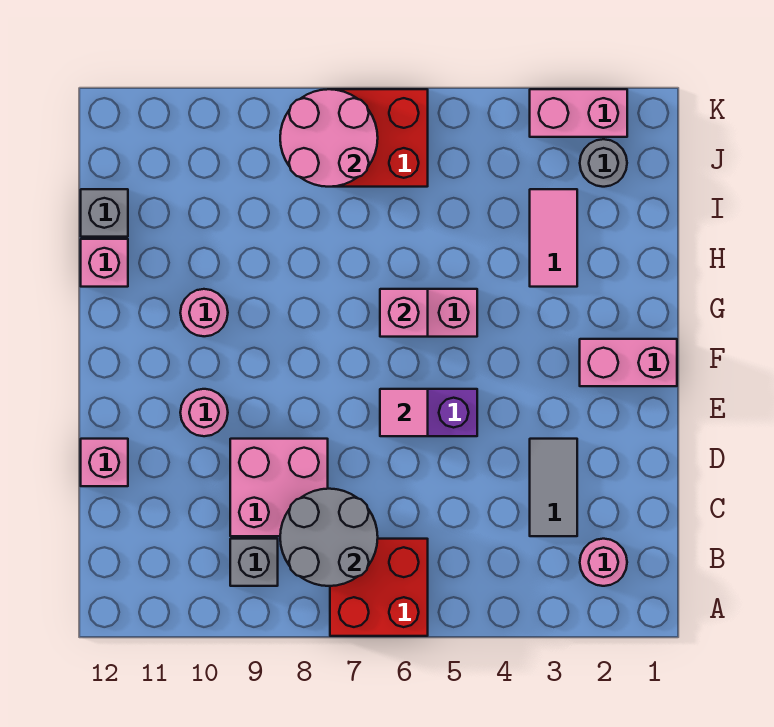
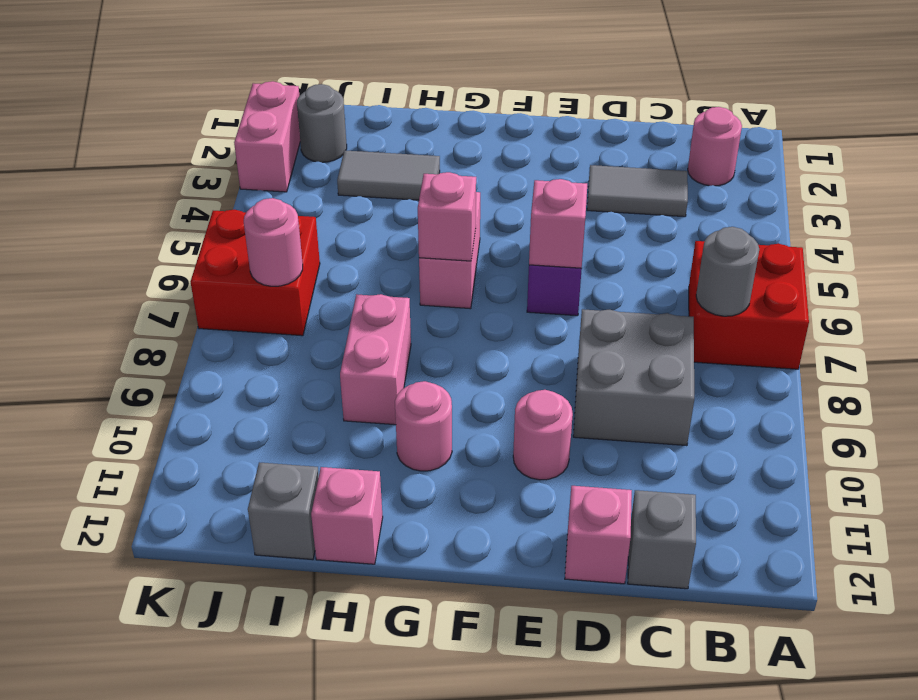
grey 2x2 round brick [280,489,378,586] -> grey 1x1 round brick [696,227,759,316]
grey 1x1 brick [230,539,278,586] -> grey 1x1 brick moved to [628,490,696,589]
pink 2x2 brick [230,439,328,536] -> grey 2x2 brick [573,309,694,446]
pink 1x1 tile [380,389,428,436] -> pink 1x1 brick [529,179,587,268]
pink 1x2 brick [580,339,677,386] -> pink 1x2 brick moved to [340,294,411,425]
pink 1x2 tile [530,189,577,287] -> grey 1x2 tile [337,150,440,200]
pink 2x2 round brick [280,89,378,187] -> pink 1x1 round brick [244,198,303,286]

